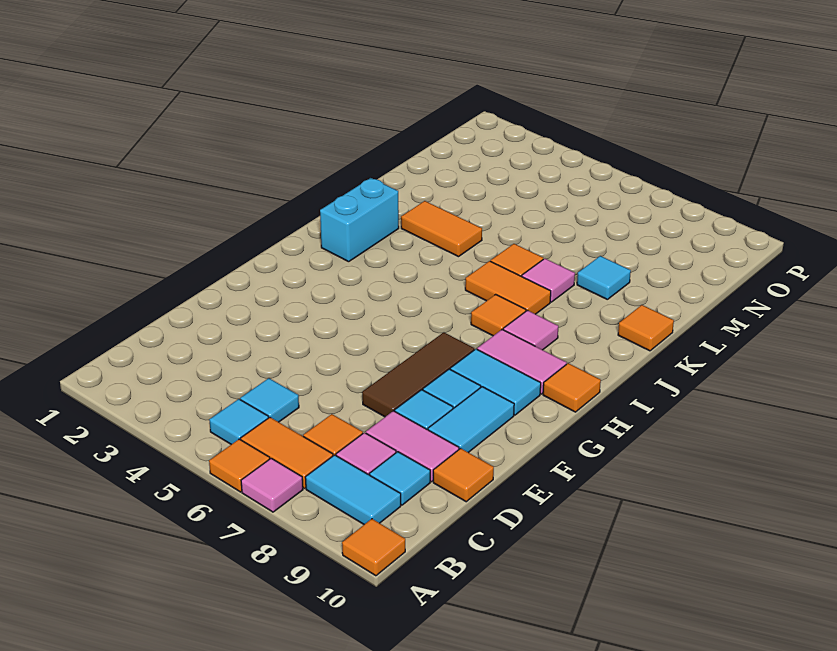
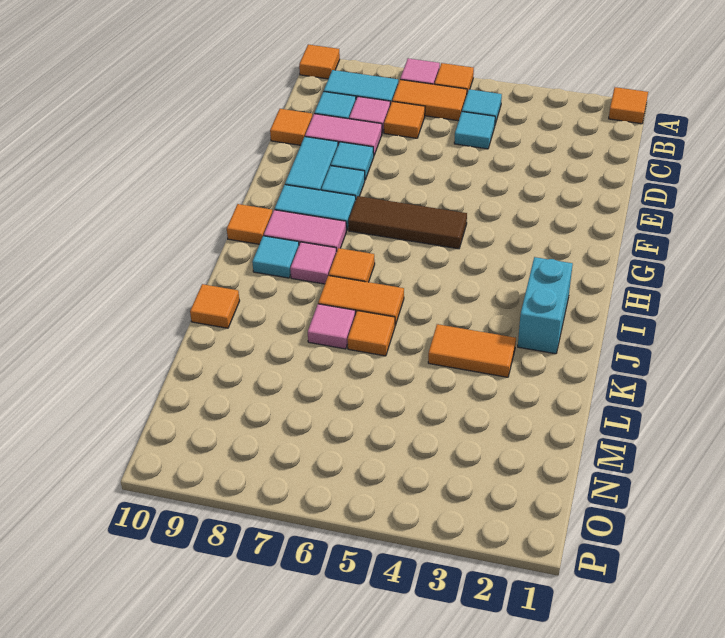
none -> orange 1x1 tile [609,87,648,124]
brown 1x3 tile [362,332,474,417] -> brown 1x3 tile turned to [348,196,467,249]
cyan 1x1 tile [577,256,631,299] -> cyan 1x1 tile moved to [252,236,299,278]

